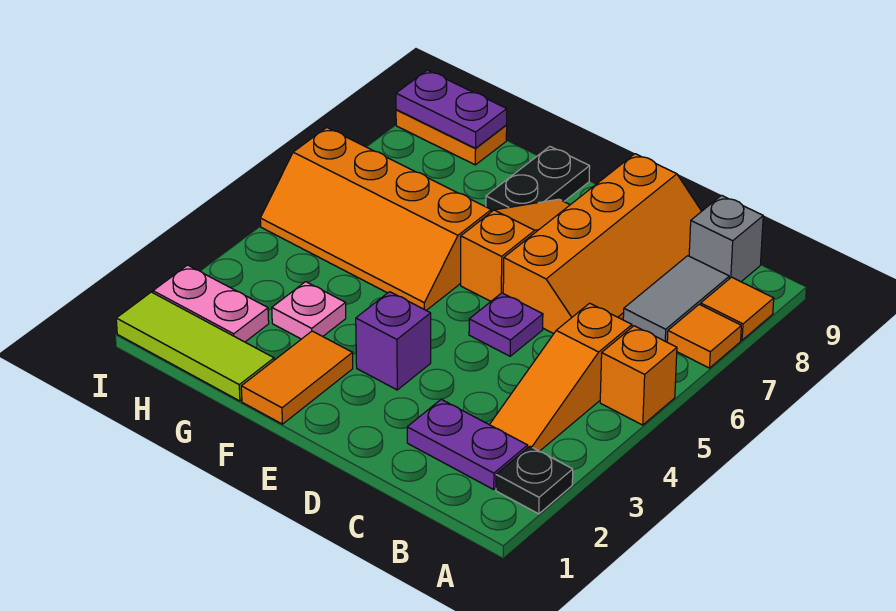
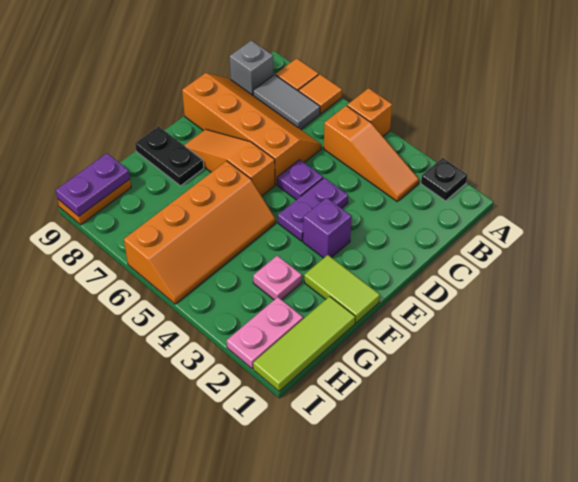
purple 1x2 plate [407,399,528,489] -> purple 1x2 plate moved to [278,178,348,241]
orange 1x2 tile [241,331,353,424] -> lime 1x2 tile [304,255,380,323]

